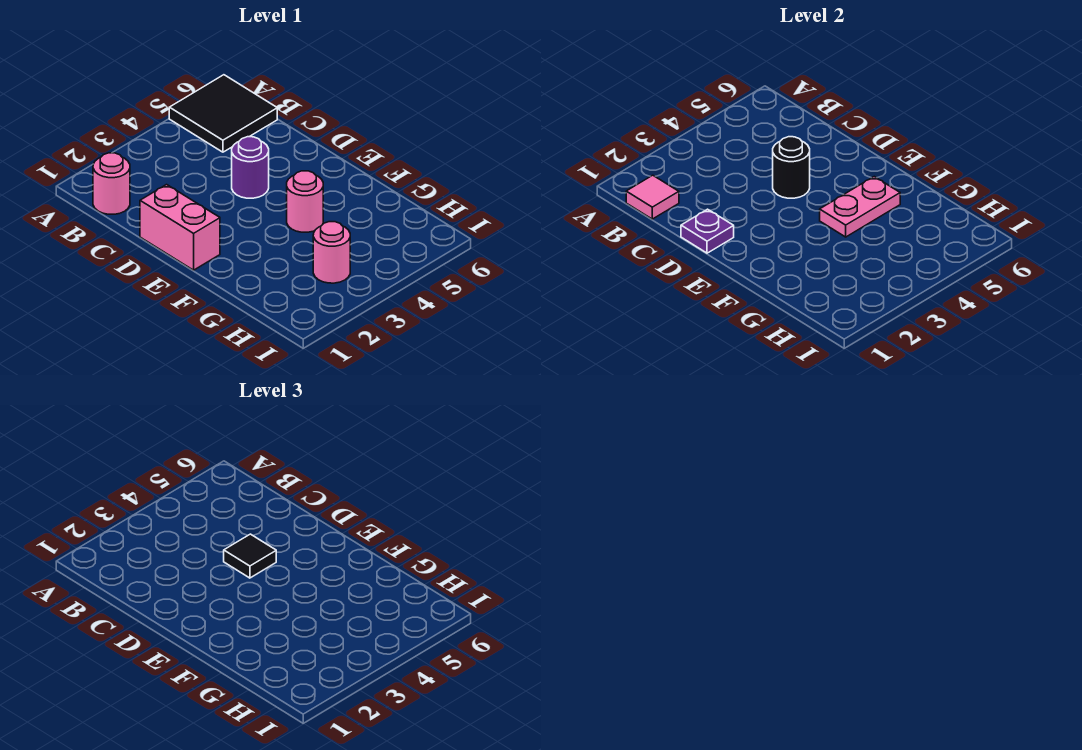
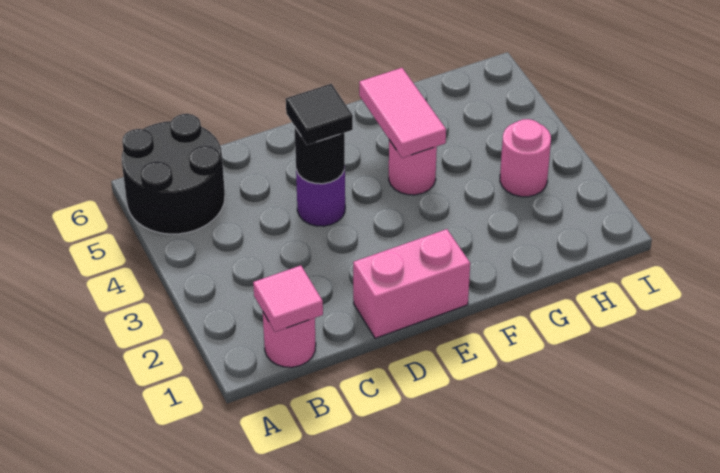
black 2x2 tile [169,75,277,152] -> black 2x2 round brick [122,114,225,234]
purple 1x1 plate [681,209,734,253] -> none
pink 1x2 plate [820,177,900,237] -> pink 1x2 tile [359,68,446,158]

